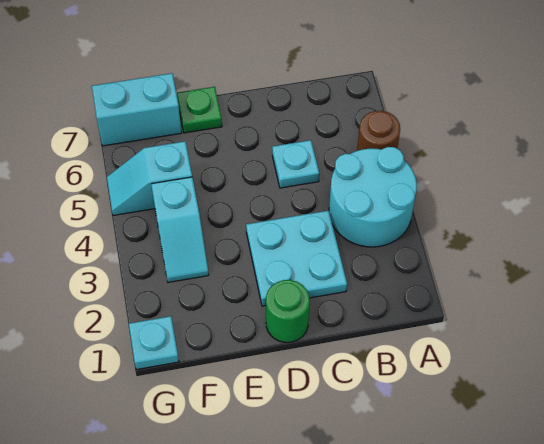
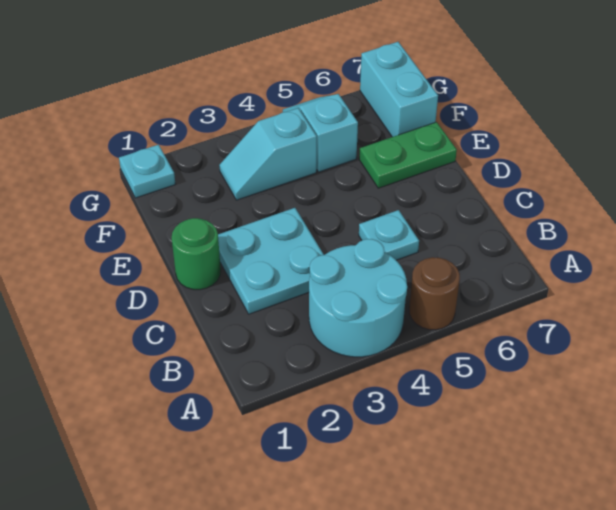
green 1x1 plate [177,87,222,133] -> green 1x2 plate [359,122,457,188]

